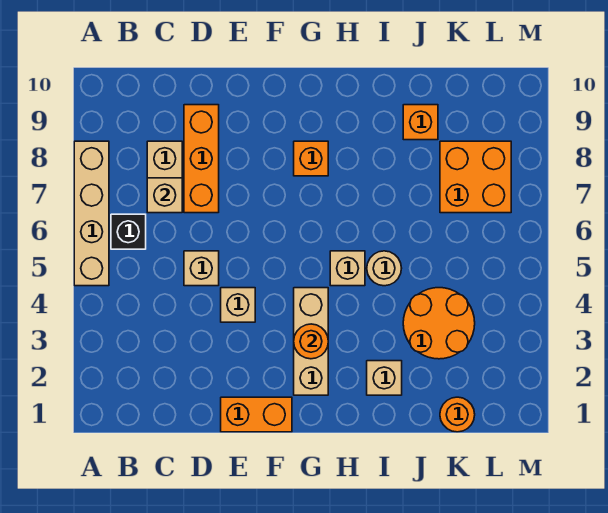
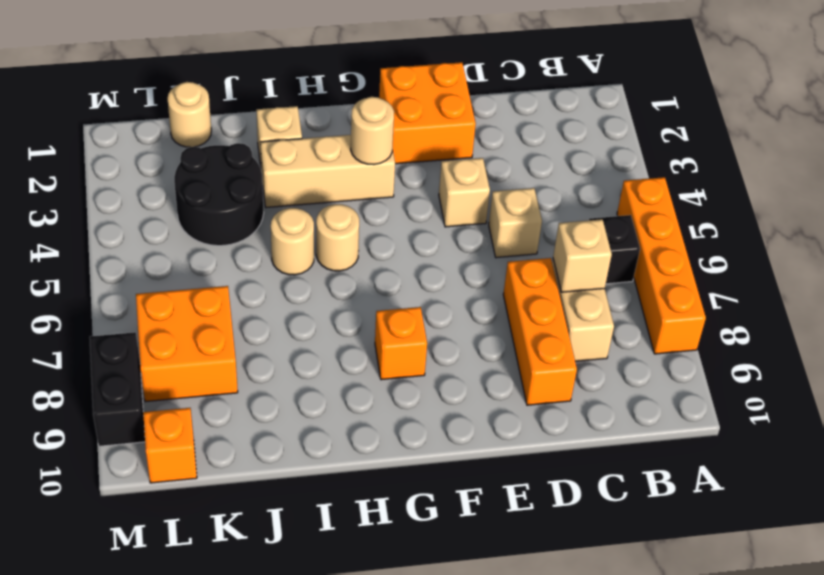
tan 1x4 brick [74,141,109,286] -> orange 1x4 brick [617,177,706,354]
orange 1x2 brick [221,397,292,432] -> orange 2x2 brick [379,62,476,164]
tan 1x3 brick [294,288,328,395] -> tan 1x3 brick turned to [260,135,395,207]
orange 1x1 round brick [294,324,328,359] -> tan 1x1 round brick [351,97,394,165]
tan 1x1 brick [330,251,365,286] -> tan 1x1 round brick [316,204,359,271]
orange 2x2 round brick [403,288,475,359] -> black 2x2 round brick [174,143,264,246]
orange 1x1 brick [403,105,438,140] -> orange 1x1 brick moved to [143,408,197,483]
orange 1x1 round brick [440,397,475,432] -> tan 1x1 round brick [168,82,211,147]
none -> black 1x2 brick [90,332,145,446]

